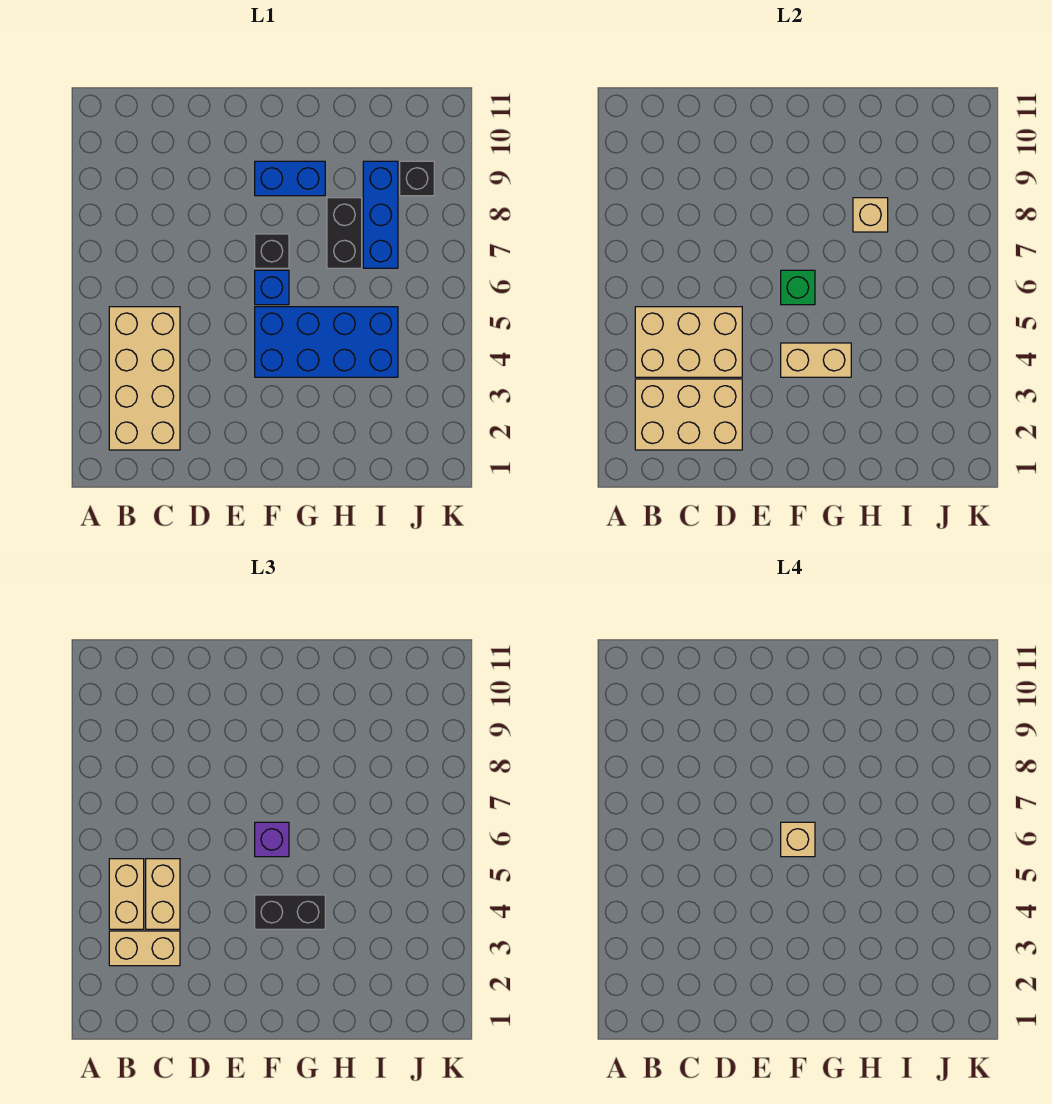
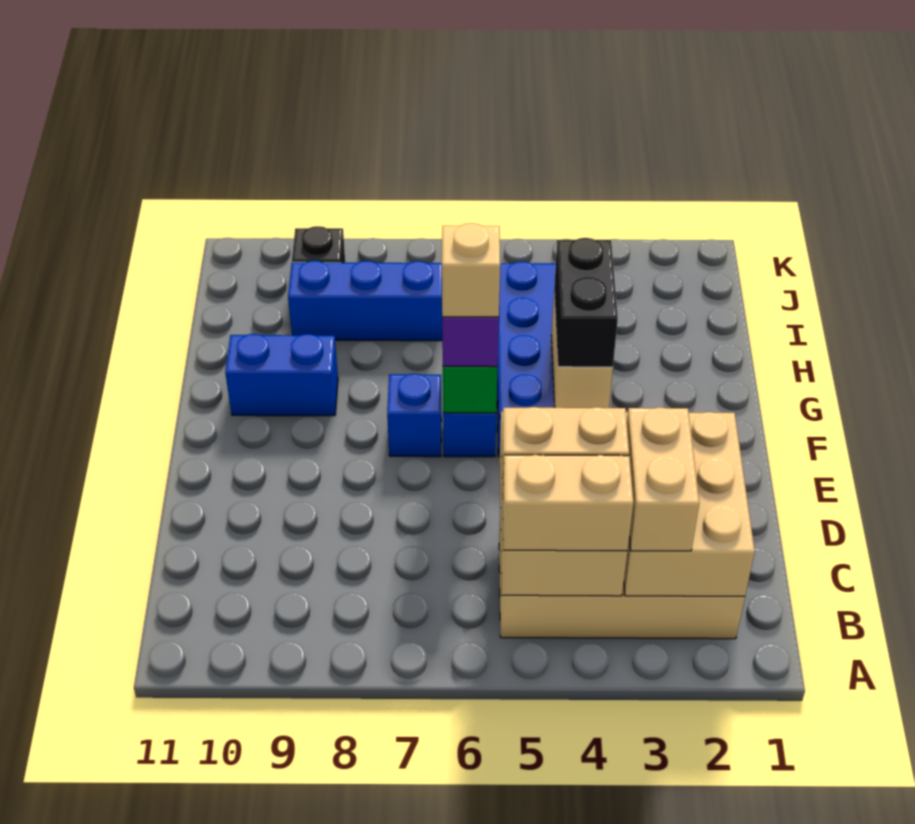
black 1x1 brick [255,234,289,268] -> blue 1x1 brick [387,374,442,457]
blue 1x2 brick [255,161,325,196] -> blue 1x2 brick turned to [225,334,338,416]
black 1x2 brick [327,198,362,268] -> none
tan 1x1 brick [853,198,888,232] -> none

